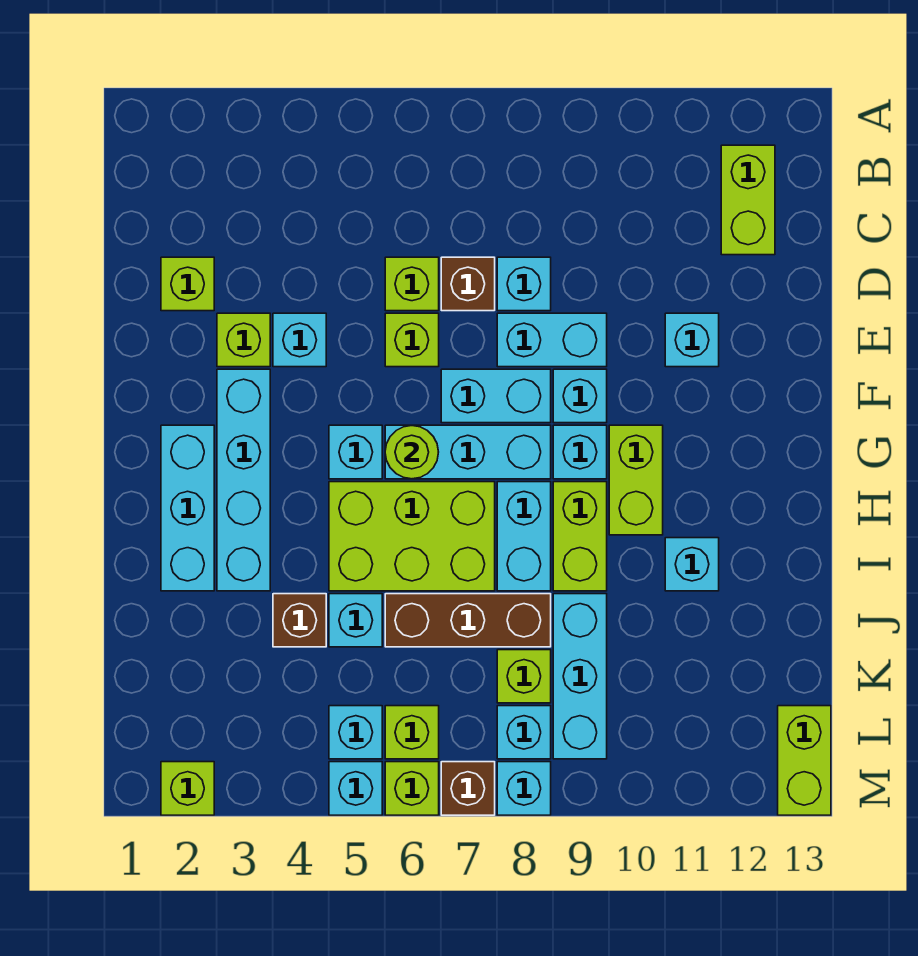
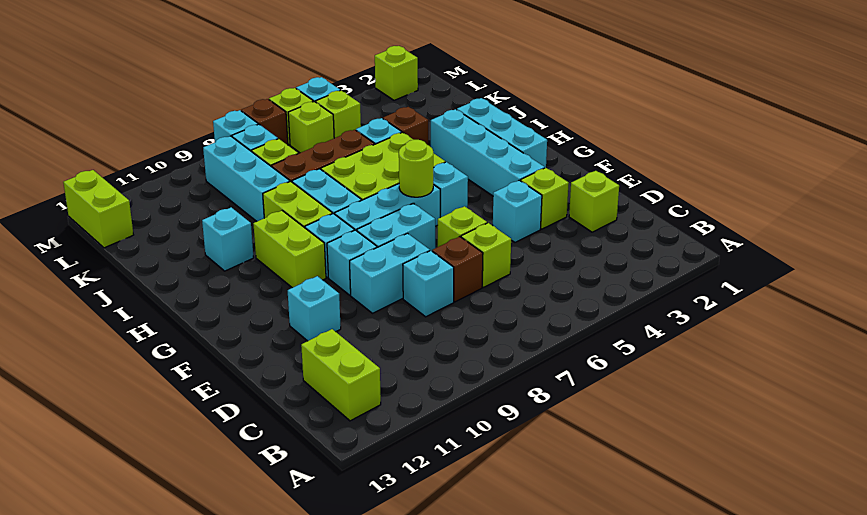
cyan 1x1 brick [329,706,382,759] -> lime 1x1 brick [316,90,361,138]

